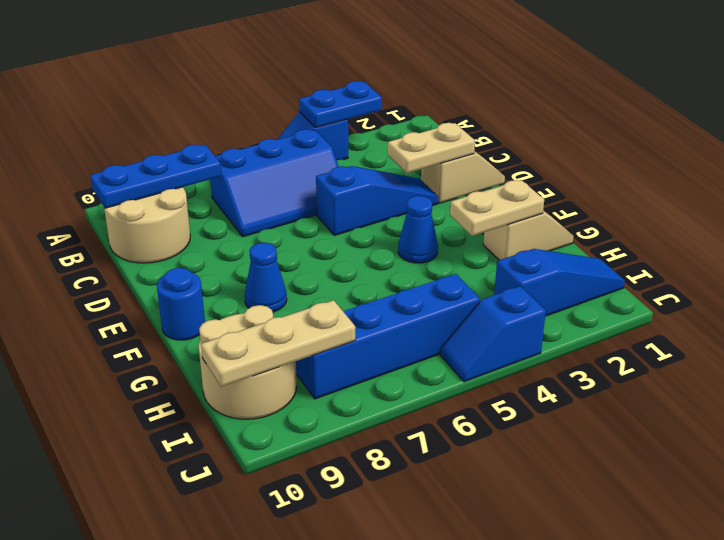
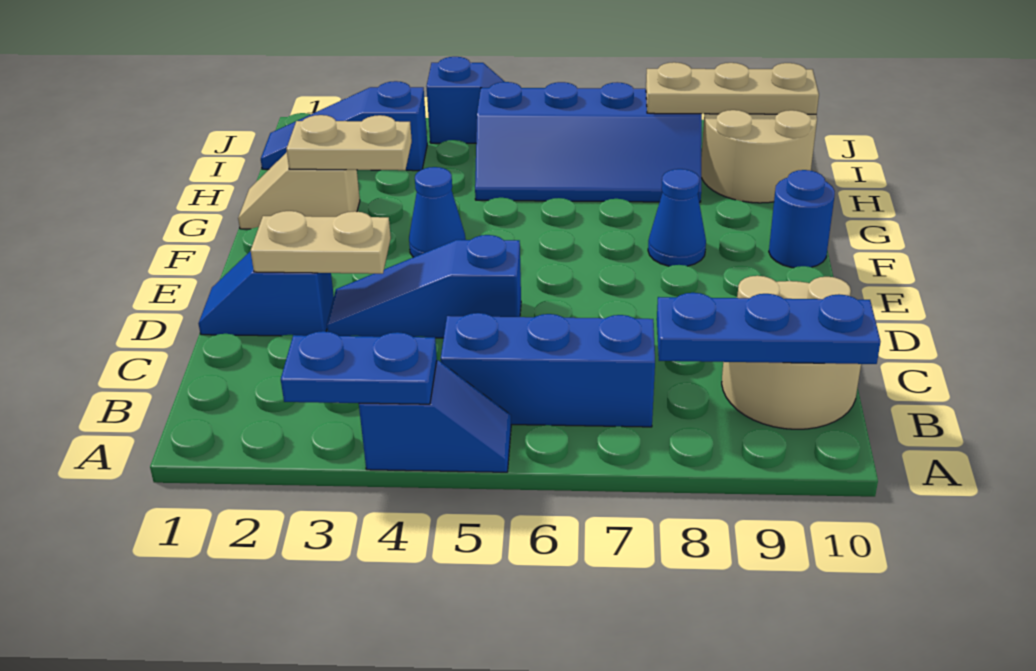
tan 1x2 slope [421,151,505,203] -> blue 1x2 slope [198,251,334,336]

